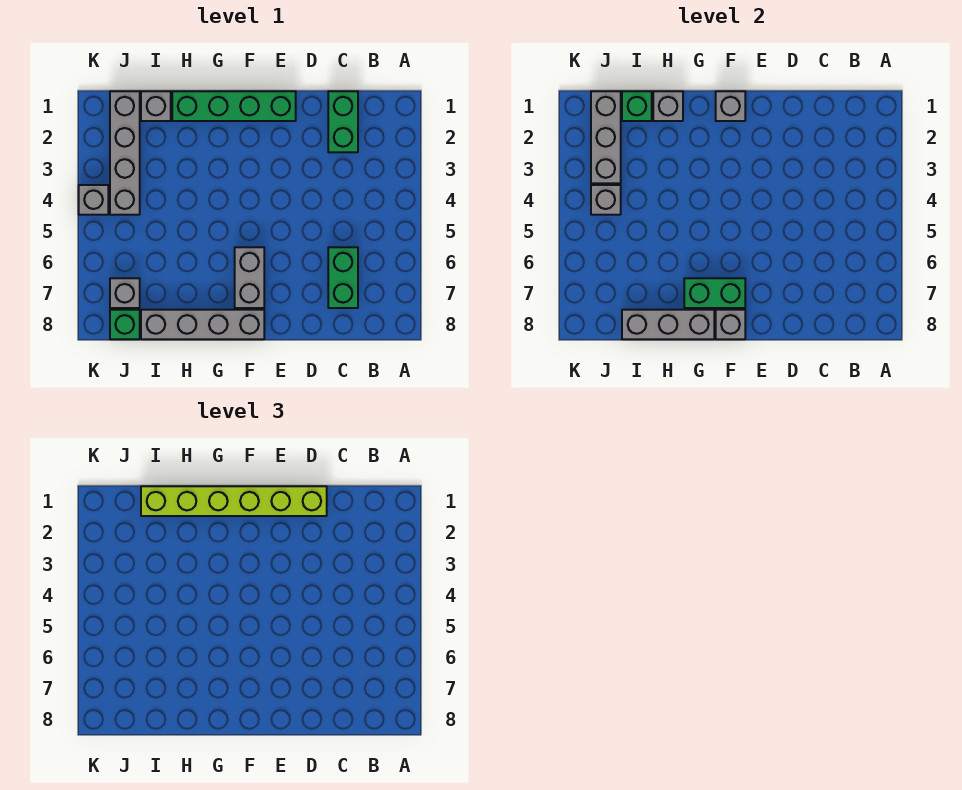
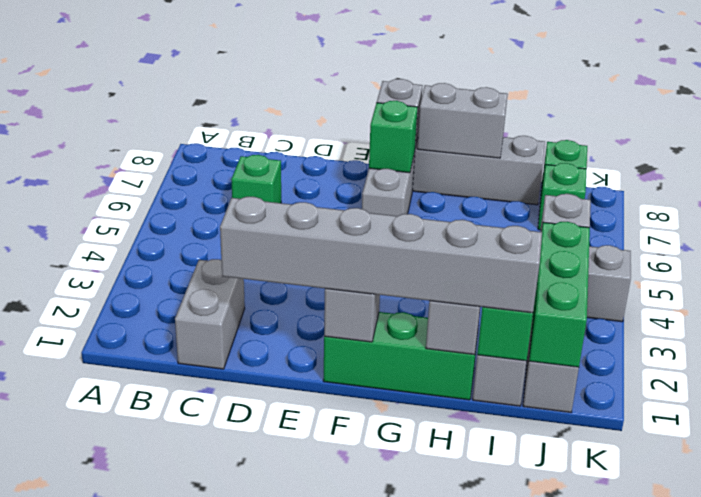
green 1x2 brick [328,91,358,152] -> grey 1x2 brick [175,259,245,369]
green 1x2 brick [328,247,358,308] -> green 1x1 brick [231,155,281,203]
lime 1x6 brick [141,486,327,516] -> grey 1x6 brick [220,197,542,313]
green 1x4 brick [172,91,296,121] -> green 1x3 brick [323,312,478,400]
green 1x2 brick [684,278,745,308] -> green 1x1 brick [369,101,418,173]
grey 1x3 brick [622,310,714,339] -> grey 1x2 brick [417,83,508,158]
grey 1x3 brick [591,91,621,183] -> green 1x3 brick [529,222,590,367]
grey 1x1 brick [110,278,140,308] -> green 1x1 brick [538,163,587,230]

